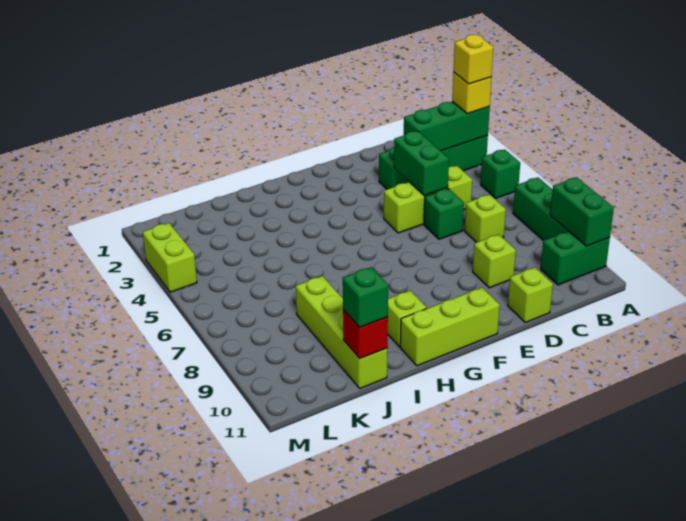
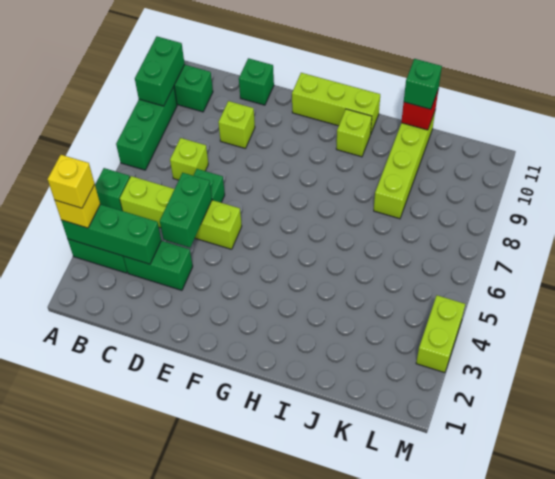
lime 1x3 brick [384,166,472,233] -> lime 1x4 brick [120,176,242,249]
lime 1x1 brick [508,267,553,322] -> green 1x1 brick [239,58,274,105]

